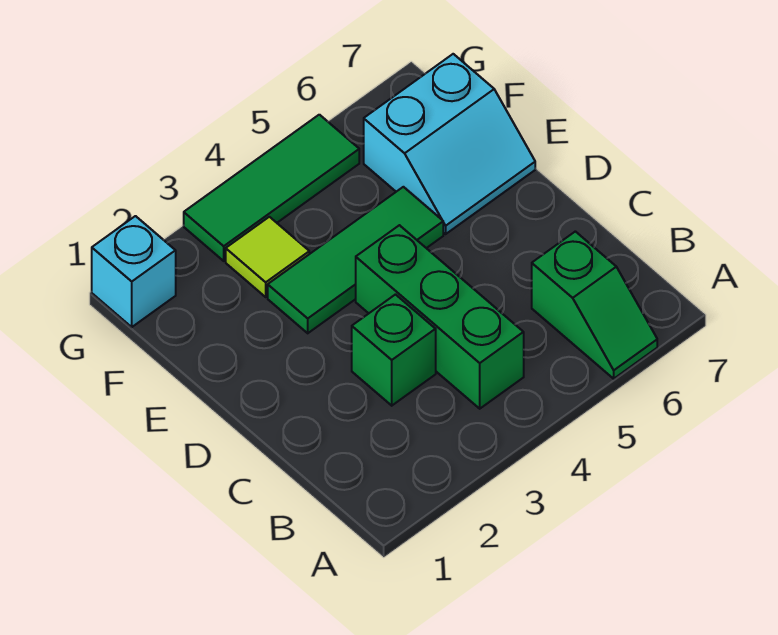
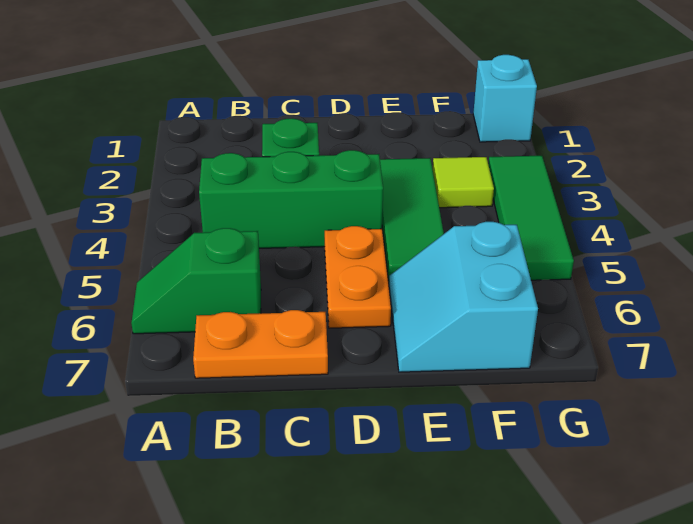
none -> orange 1x2 plate [193,310,328,378]
none -> orange 1x2 plate [325,226,391,328]

